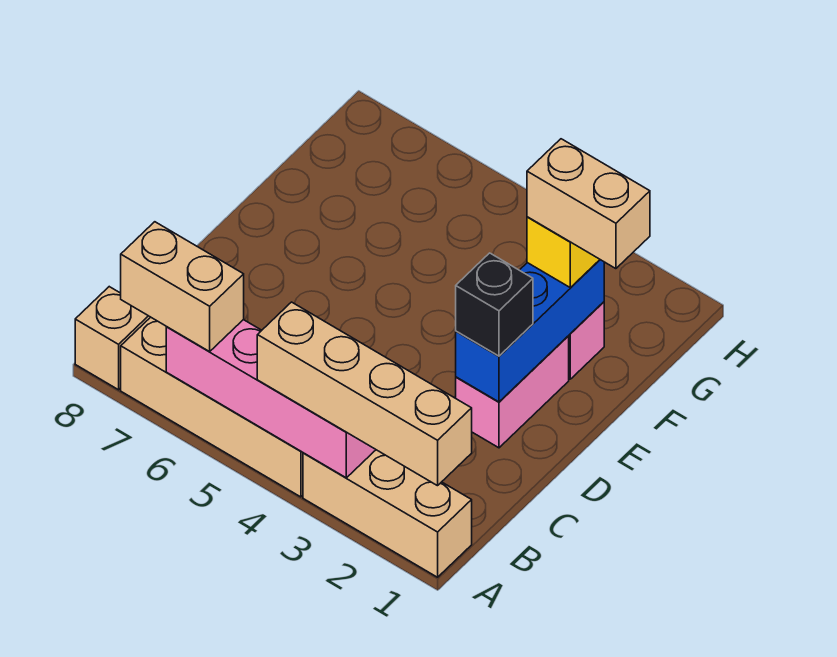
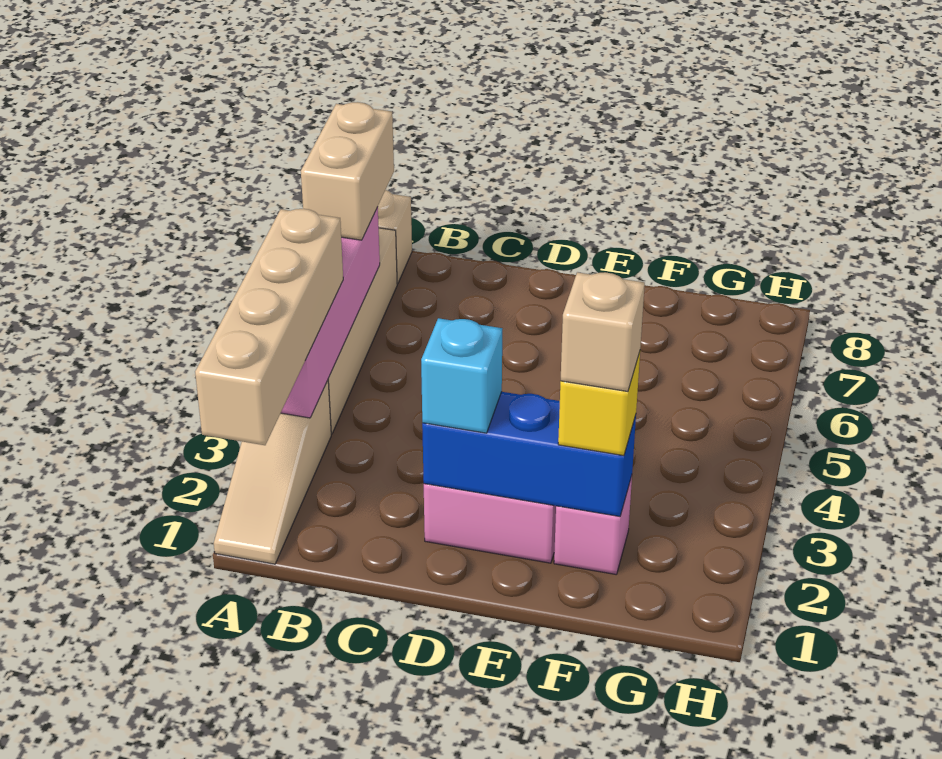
tan 1x3 brick [303,450,472,577] -> tan 1x3 slope [214,381,331,564]
black 1x1 brick [456,253,533,356] -> cyan 1x1 brick [421,318,502,433]
tan 1x2 brick [527,139,650,269] -> tan 1x1 brick [561,272,645,391]

